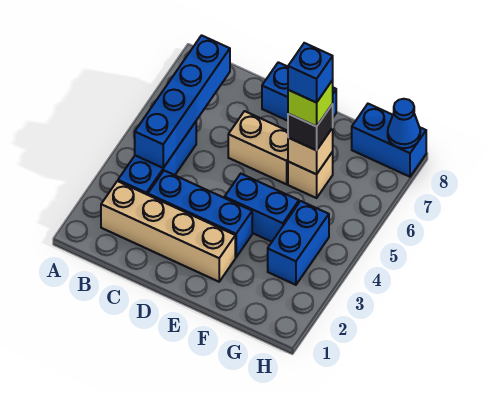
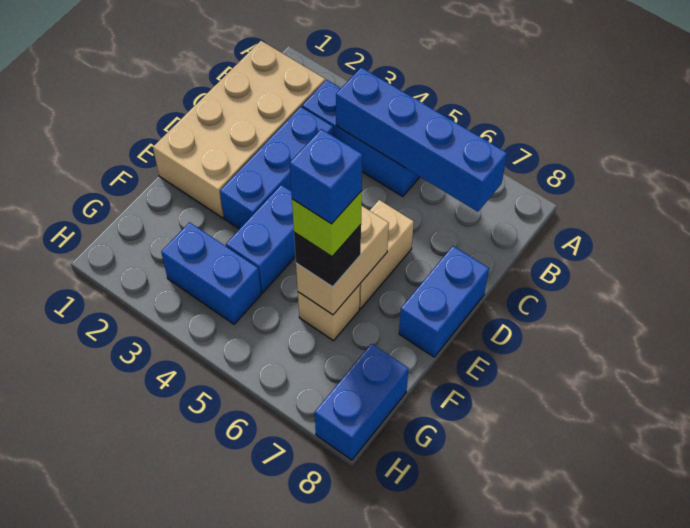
tan 1x4 brick [101,181,235,282] -> tan 2x4 brick [153,41,325,218]
tan 1x1 brick [288,128,333,174] -> tan 1x2 brick [296,206,389,315]
blue 1x1 cone [388,99,420,148] -> none

